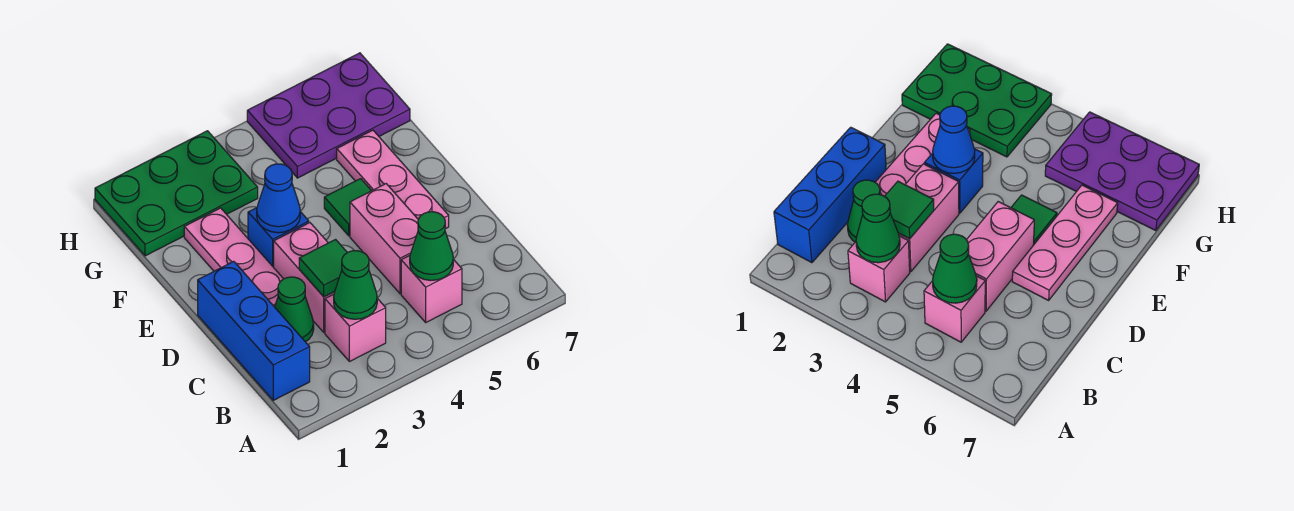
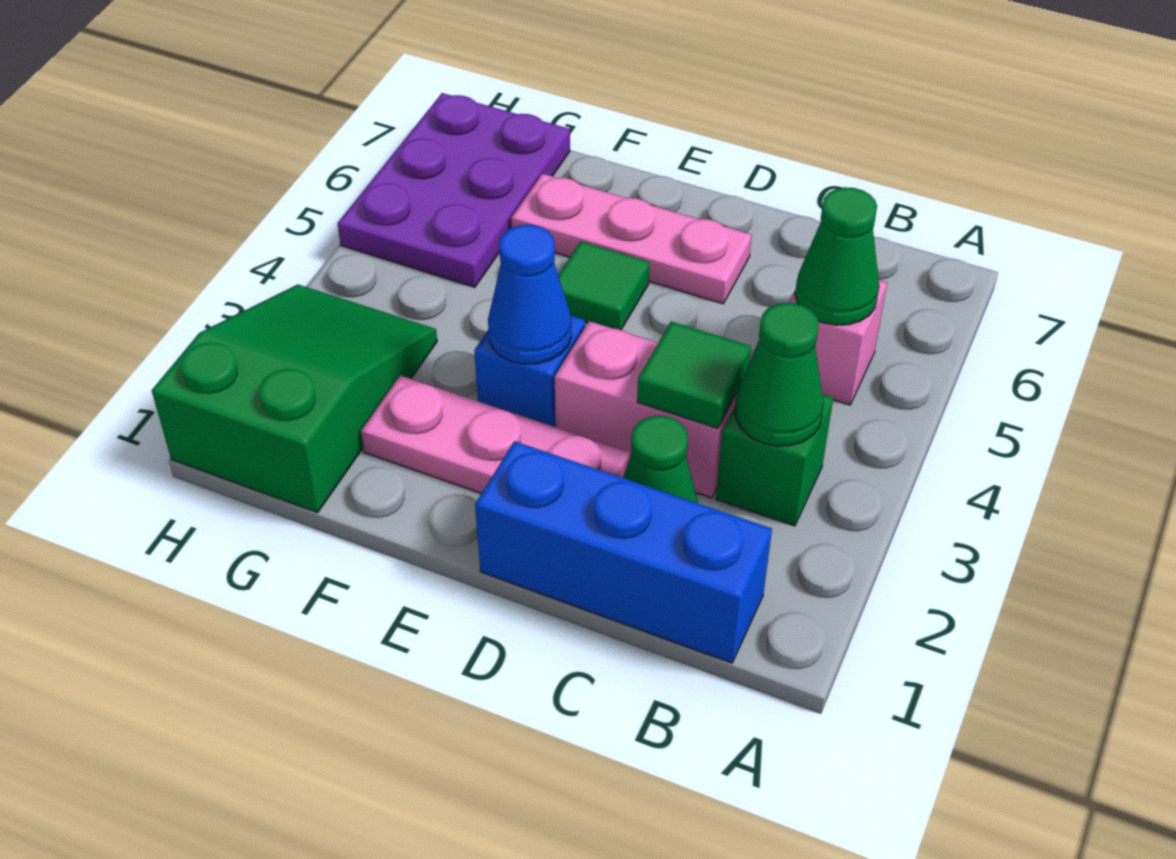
pink 1x1 brick [325,294,386,362] -> green 1x1 brick [716,394,833,526]
pink 1x2 brick [350,184,418,294] -> none
green 2x3 plate [95,131,258,256] -> green 2x3 slope [152,284,437,513]

